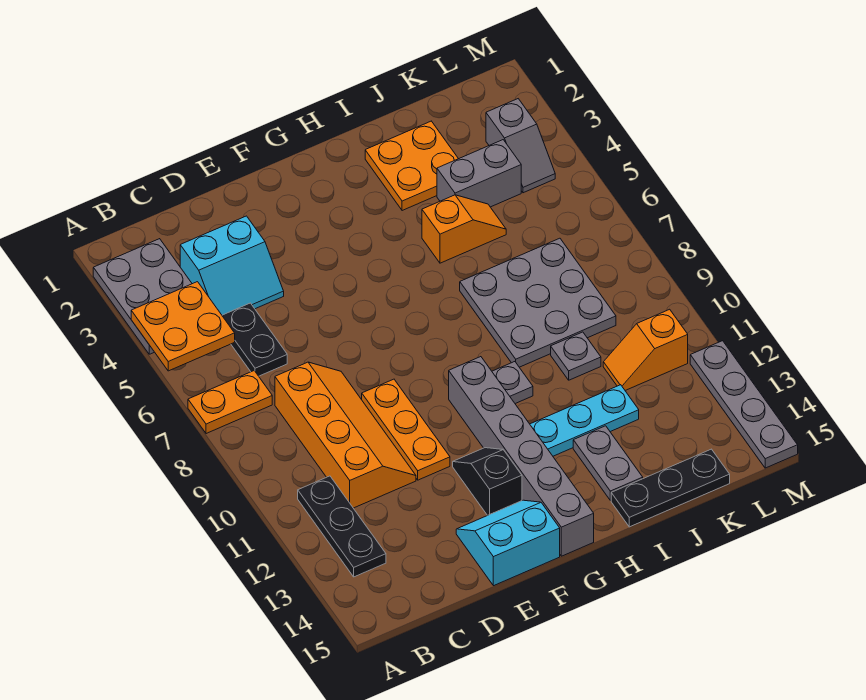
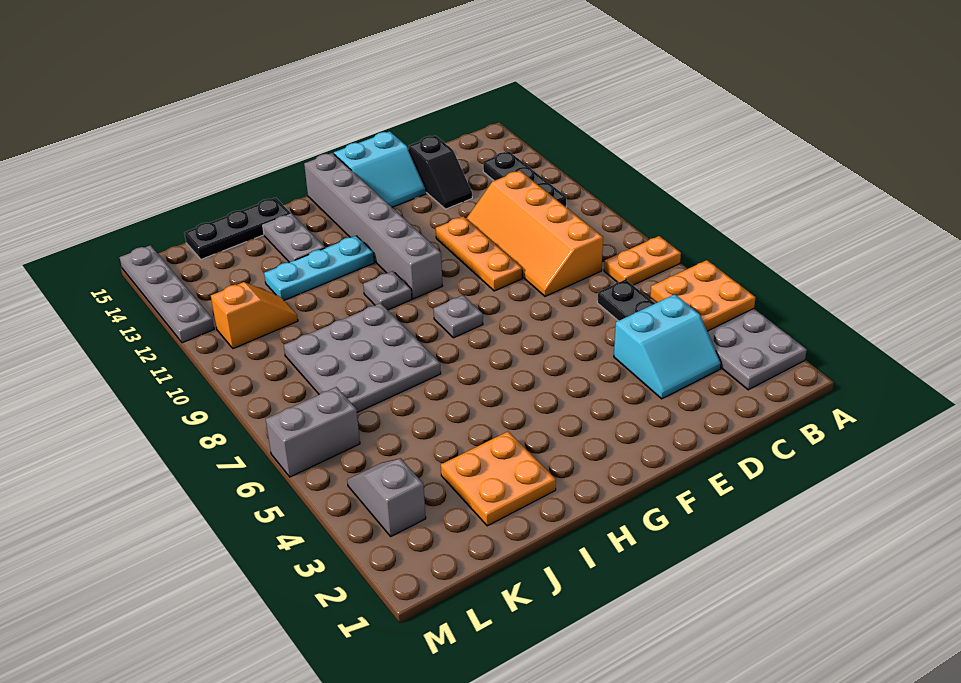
cyan 2x2 slope [180,216,284,315] -> cyan 2x2 slope turned to [614,294,721,399]
black 1x2 slope [453,448,522,515] -> black 1x2 slope moved to [409,136,472,209]
orange 1x2 slope [422,195,506,263] -> none
grey 1x2 brick [437,140,521,207] -> grey 1x2 brick moved to [266,387,360,477]
grey 1x1 plate [551,332,601,380] -> grey 1x1 plate moved to [433,295,483,338]

